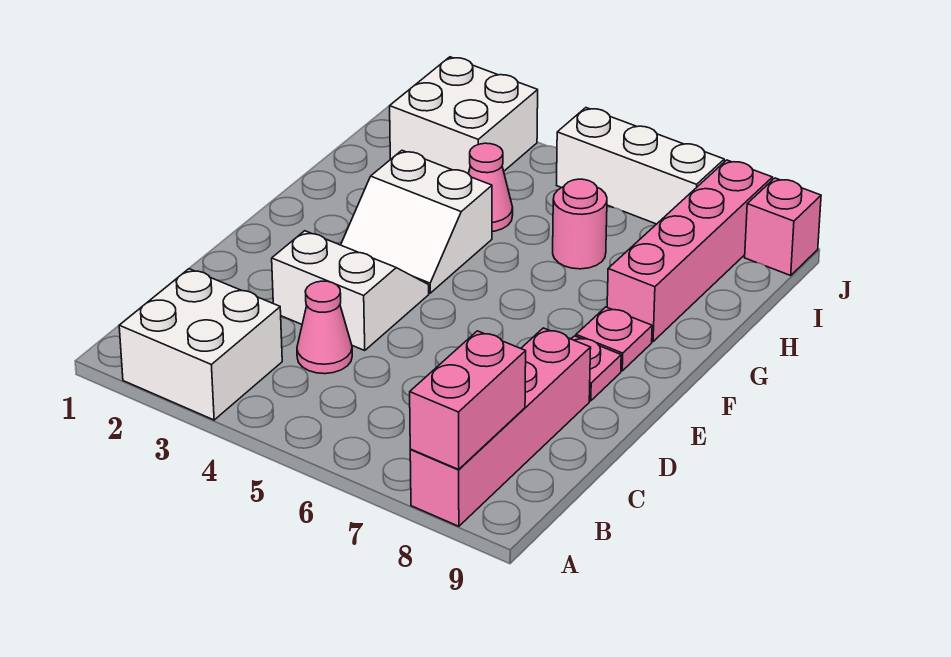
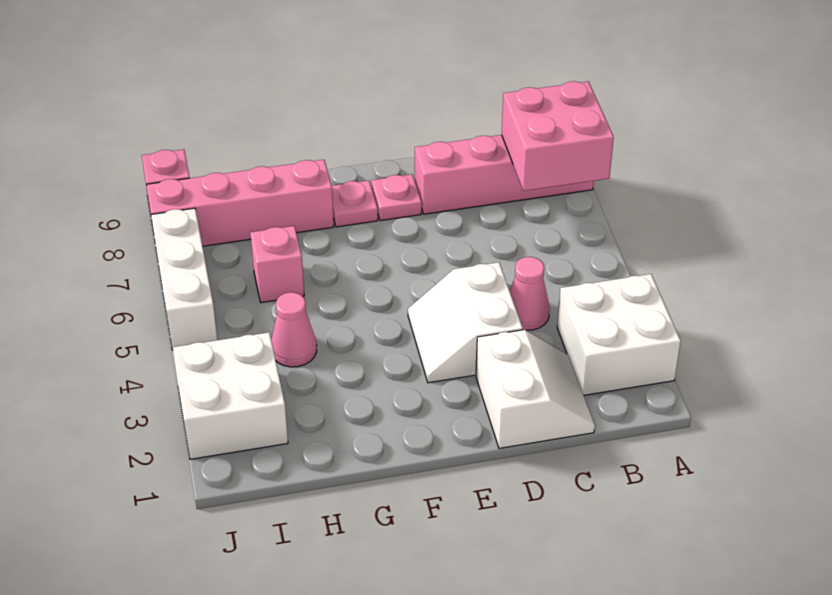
pink 1x2 brick [410,331,526,469] -> pink 2x2 brick [502,81,614,191]
white 2x2 slope [341,150,492,293] -> white 2x2 slope moved to [476,330,595,448]
pink 1x1 round brick [553,179,607,269] -> pink 1x1 brick [250,226,304,303]

